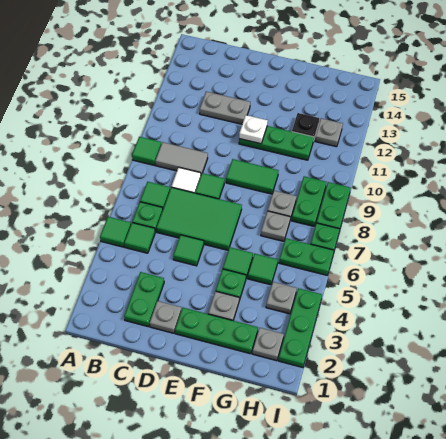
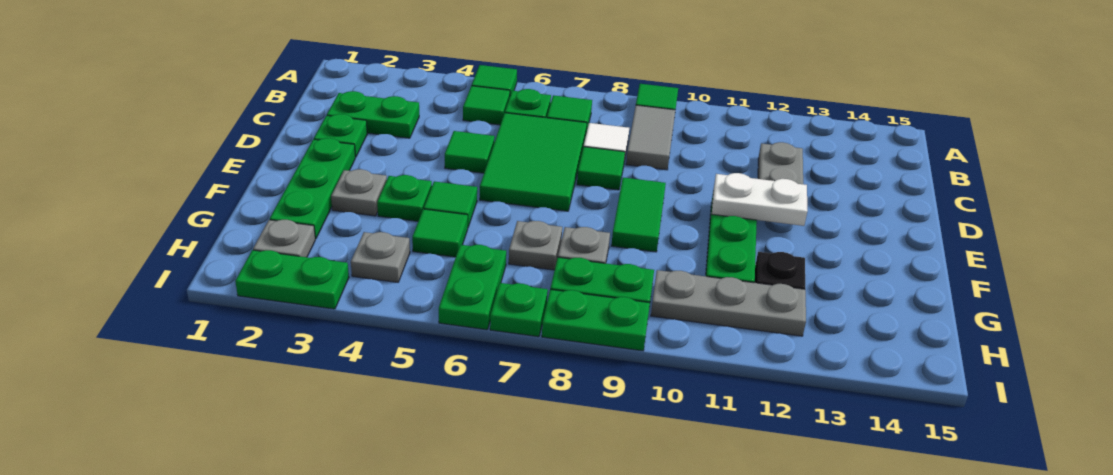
grey 1x1 plate [150,301,181,333] -> green 1x1 plate [314,114,367,157]
white 1x1 plate [239,115,268,144] -> white 1x2 plate [712,173,808,226]
grey 1x1 plate [315,118,343,147] -> grey 1x3 plate [651,270,806,336]
green 1x3 plate [278,288,322,367] -> green 1x2 plate [235,250,349,309]

